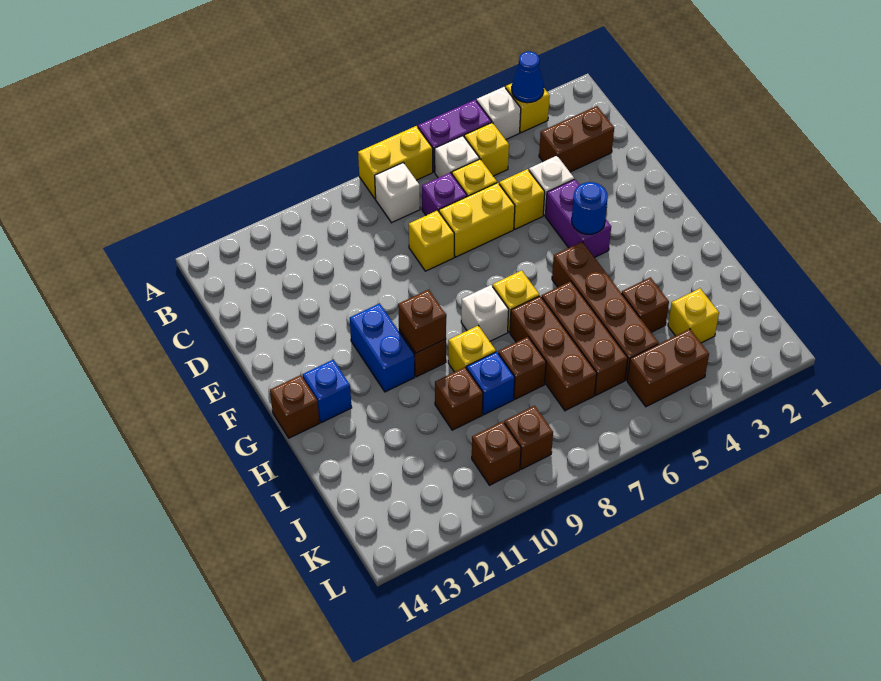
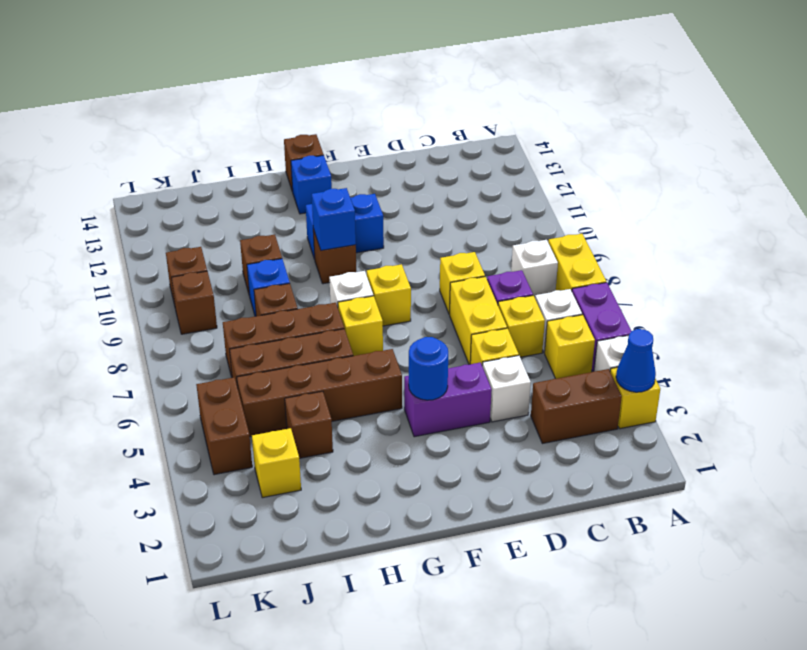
brown 1x2 brick [539,106,614,172] -> brown 1x2 brick turned to [531,369,622,444]
brown 1x1 brick [398,290,446,353] -> blue 1x1 brick [312,188,356,250]
yellow 1x1 brick [448,326,496,372] -> yellow 1x1 brick moved to [367,264,411,326]

